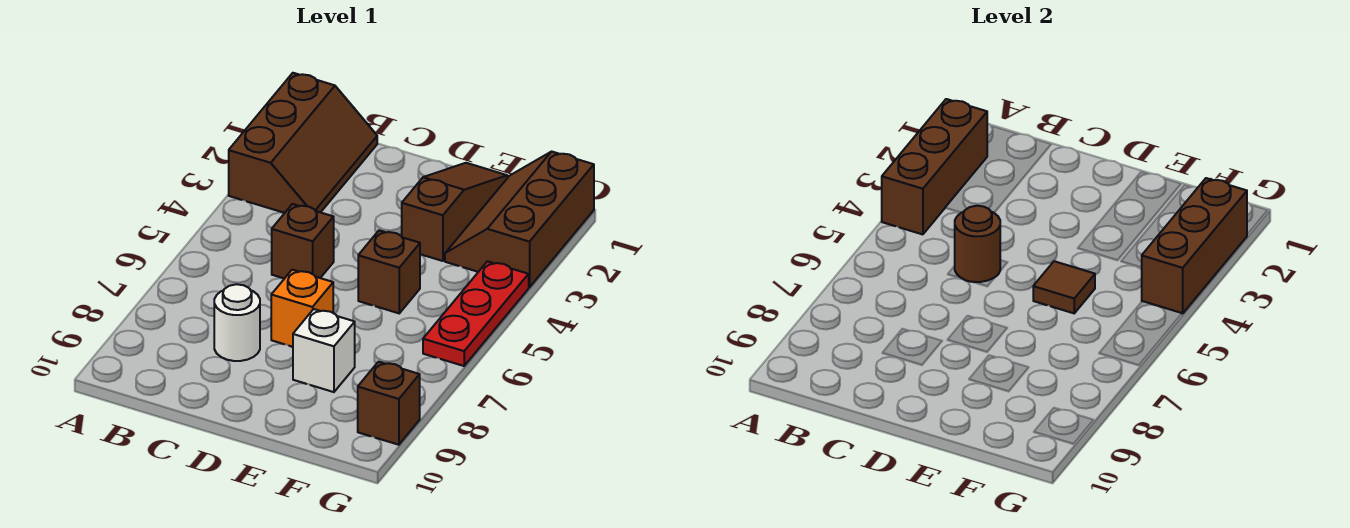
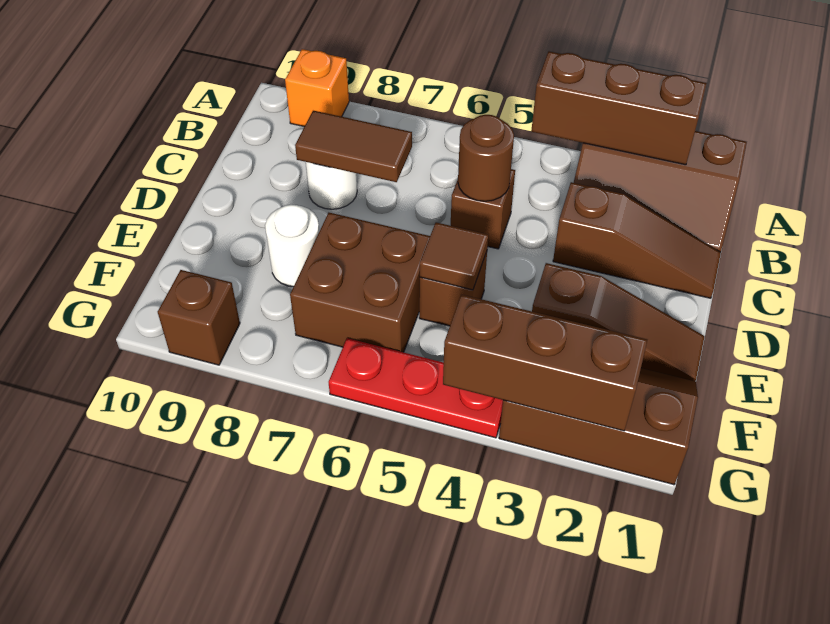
none -> brown 1x3 slope [553,182,721,298]
none -> brown 1x2 tile [295,111,412,182]
orange 1x1 brick [271,270,333,347] -> orange 1x1 brick moved to [285,49,349,127]
none -> brown 2x2 brick [290,213,430,352]
white 1x1 brick [293,309,355,392] -> white 1x1 round brick [265,204,319,287]

